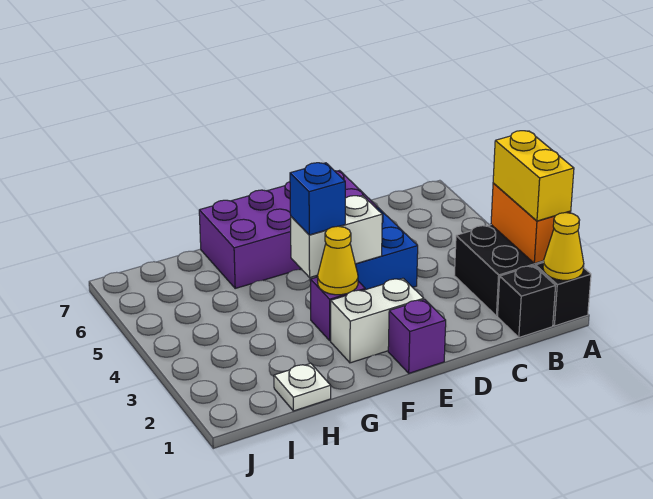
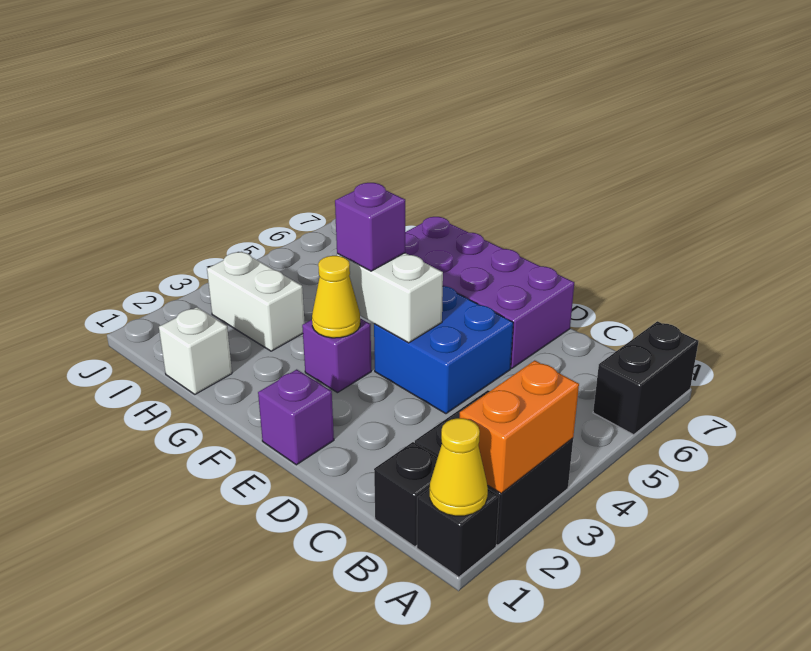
yellow 1x2 brick [493,131,574,221] -> none
none -> black 1x2 brick [593,321,699,435]
white 1x2 brick [331,278,424,363] -> white 1x2 brick moved to [207,252,305,351]
blue 1x1 brick [290,163,345,235] -> purple 1x1 brick [335,183,405,271]
white 1x1 plate [274,363,331,411] -> white 1x1 brick [159,307,232,394]

